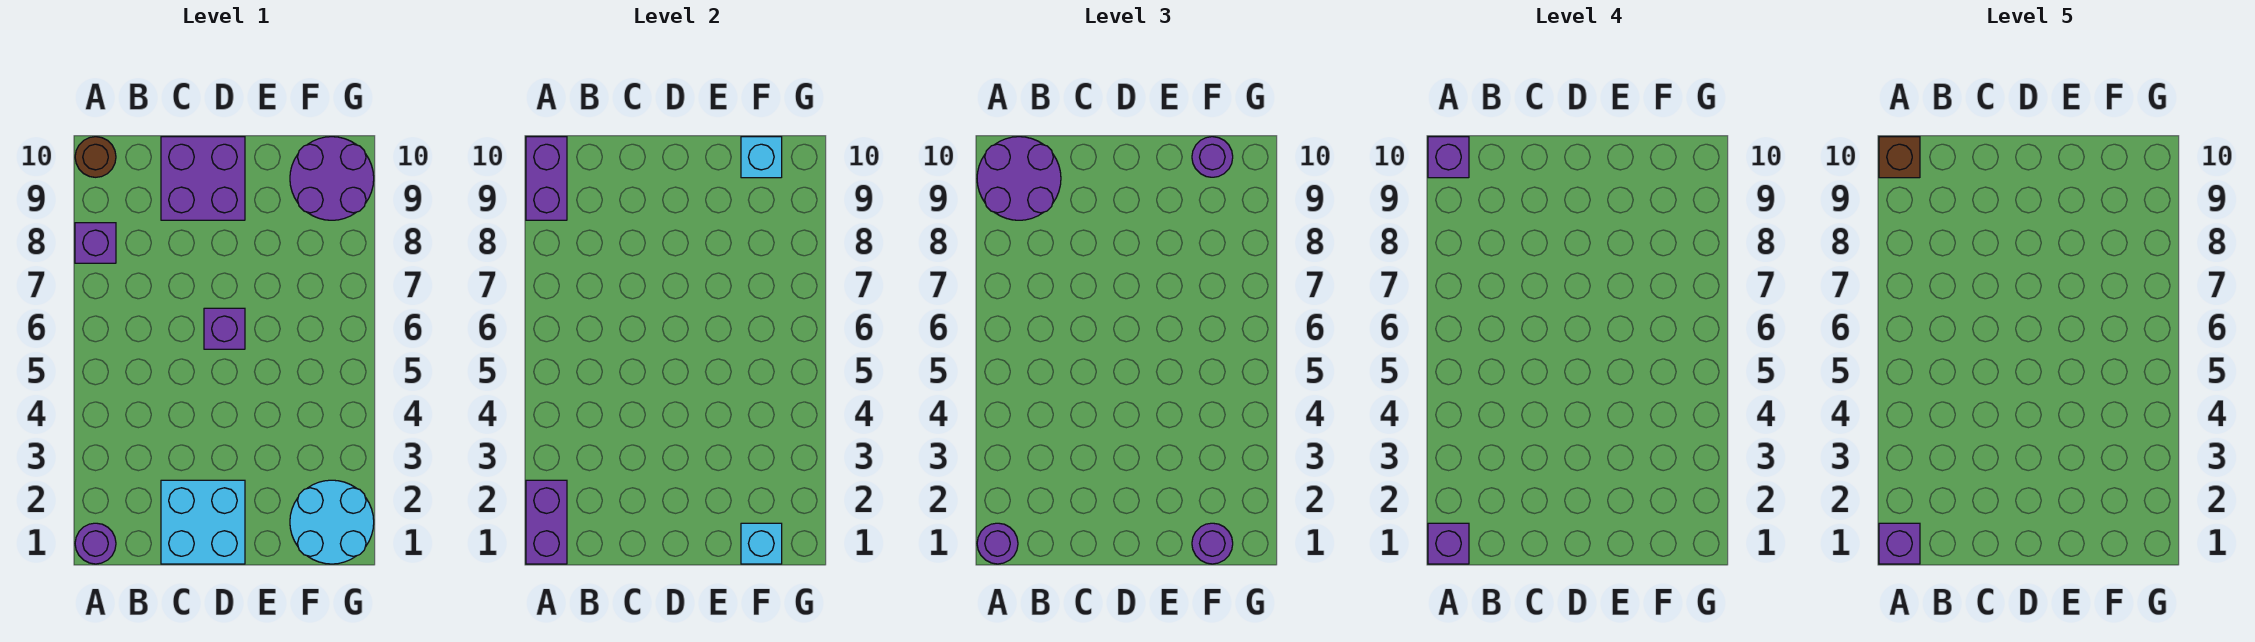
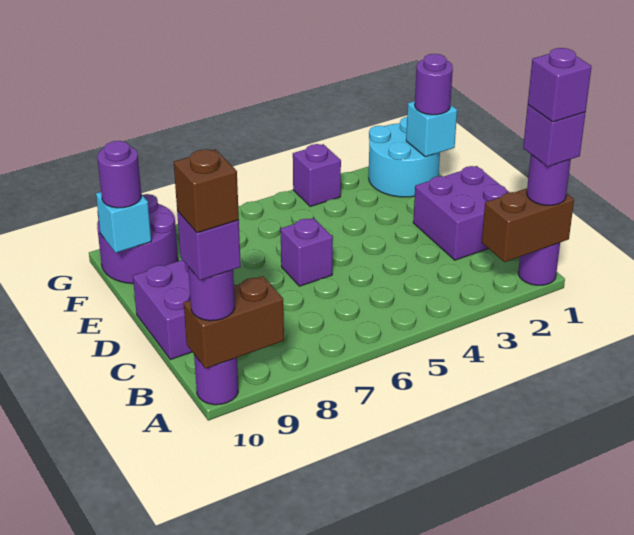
purple 1x2 brick [526,480,567,564] -> brown 1x2 brick [482,188,574,262]
purple 1x1 brick [75,223,116,263] -> purple 1x1 brick moved to [293,144,341,206]
purple 1x2 brick [526,137,567,220] -> brown 1x2 brick [184,276,284,369]
purple 2x2 round brick [977,137,1061,220] -> purple 1x1 round brick [188,267,235,321]
brown 1x1 round brick [75,137,116,177] -> purple 1x1 round brick [194,355,238,405]
cyan 2x2 brick [161,480,245,564] -> purple 2x2 brick [413,166,509,260]

